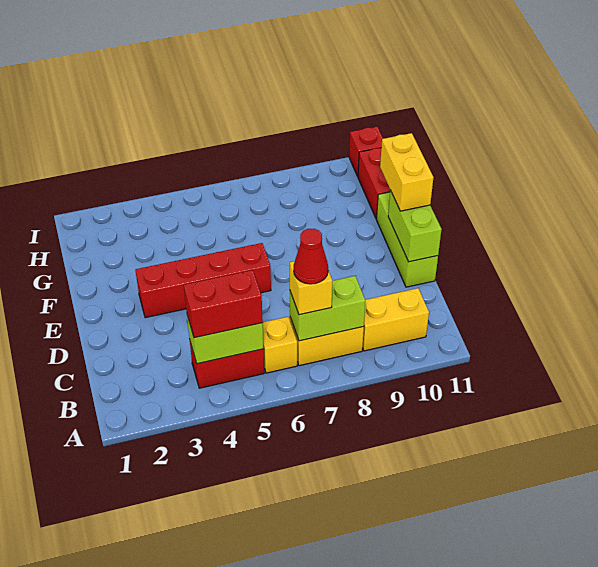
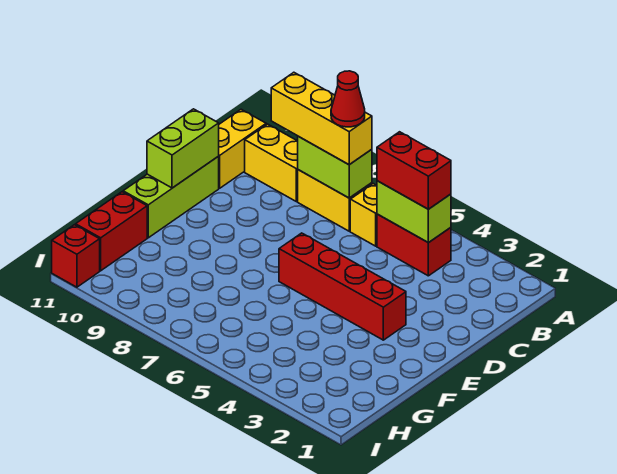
yellow 1x1 brick [290,261,332,315] -> yellow 1x3 brick [271,72,372,165]
yellow 1x2 brick [380,133,433,211] -> yellow 1x2 brick moved to [218,109,266,188]

